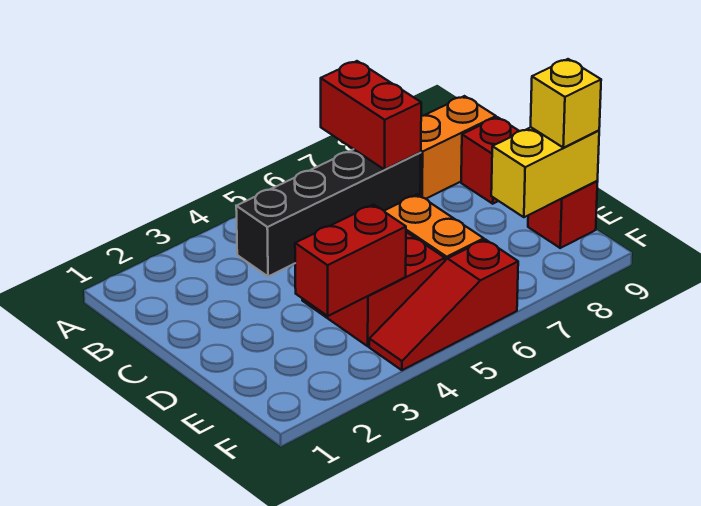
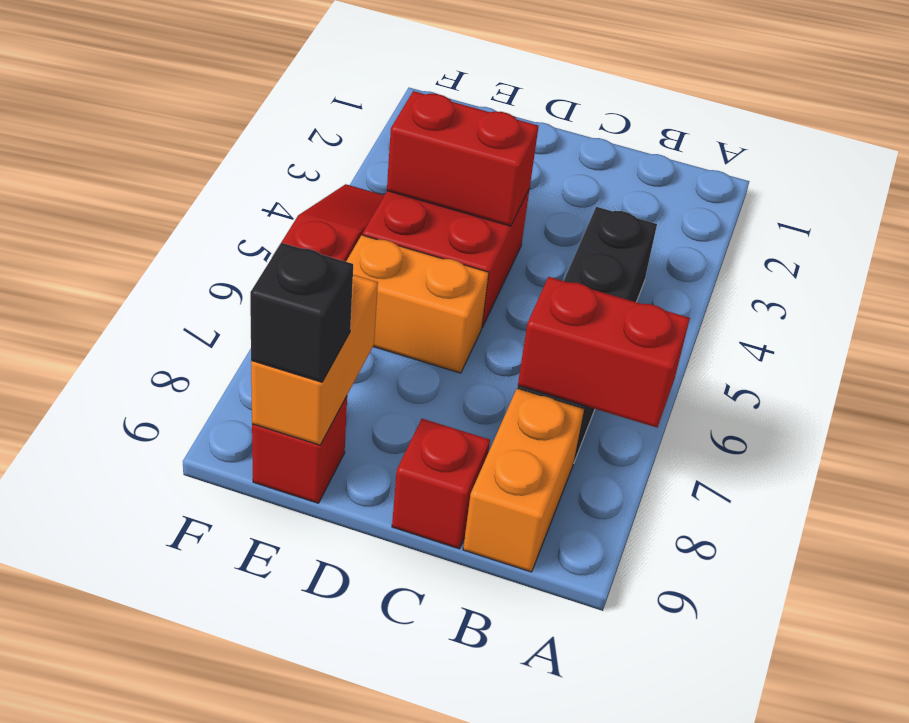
red 1x2 brick [295,205,406,316] -> red 1x2 brick turned to [387,91,539,226]
yellow 1x2 brick [491,127,599,217] -> orange 1x2 brick [251,275,378,445]
yellow 1x1 brick [531,59,601,148] -> black 1x1 brick [250,243,353,382]

